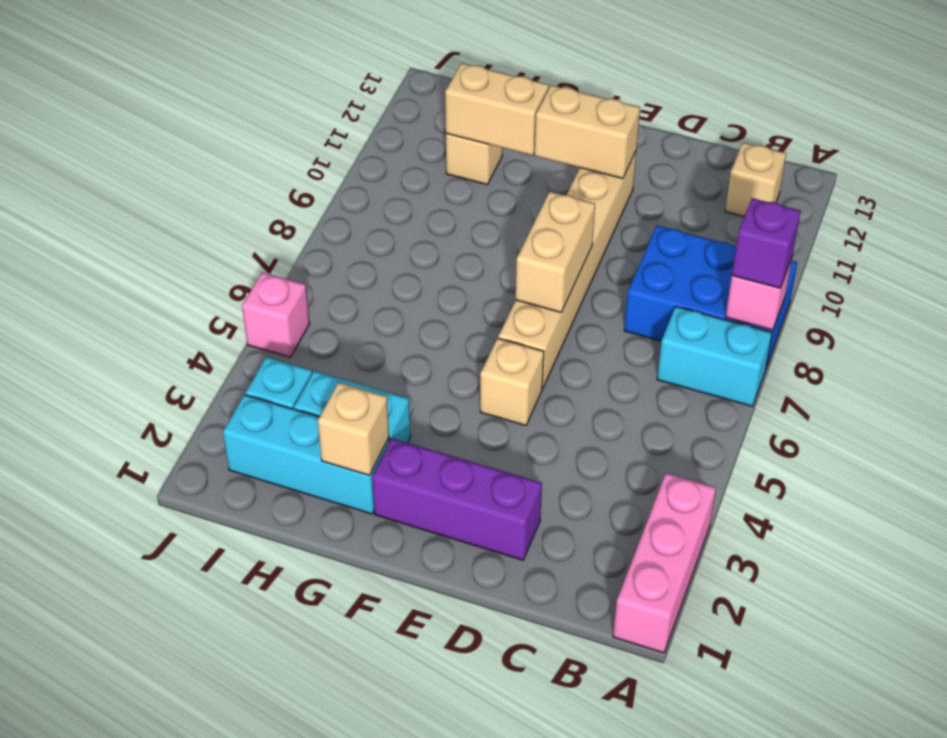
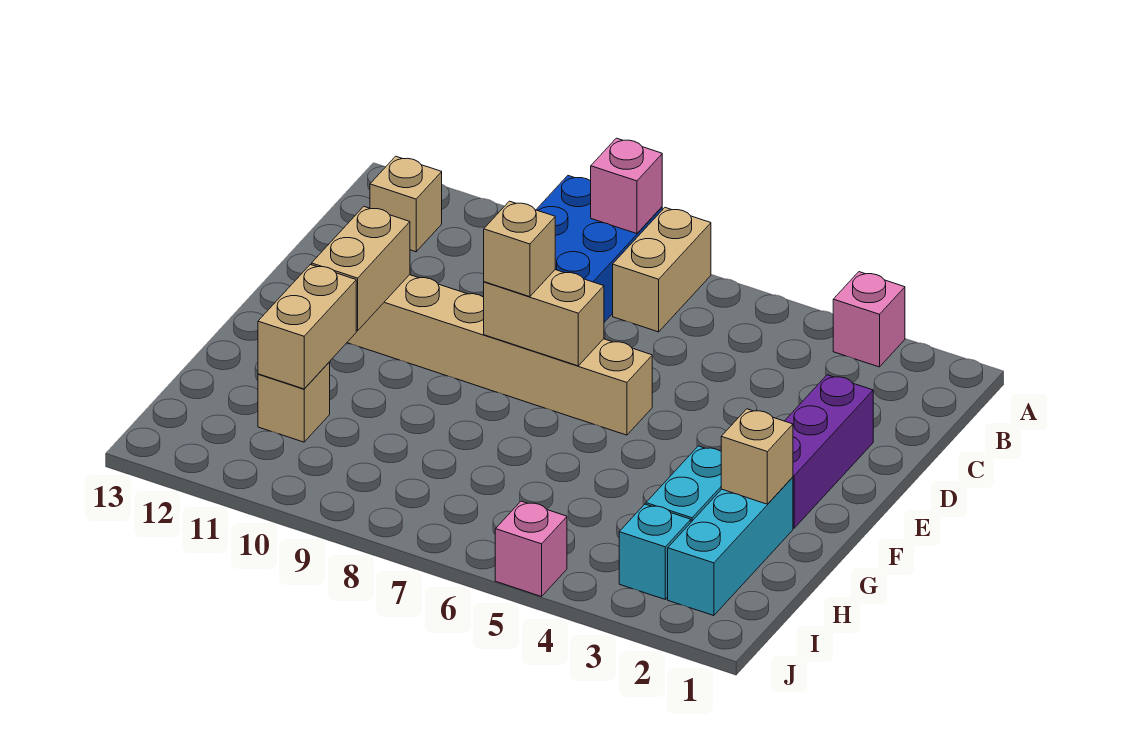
pink 1x3 brick [613,473,716,653] -> pink 1x1 brick [833,272,905,367]
cyan 1x2 brick [657,307,772,406] -> tan 1x2 brick [613,208,711,332]
purple 1x1 brick [732,198,801,288] -> none
tan 1x1 brick [480,338,544,426] -> tan 1x1 brick moved to [484,201,555,297]

